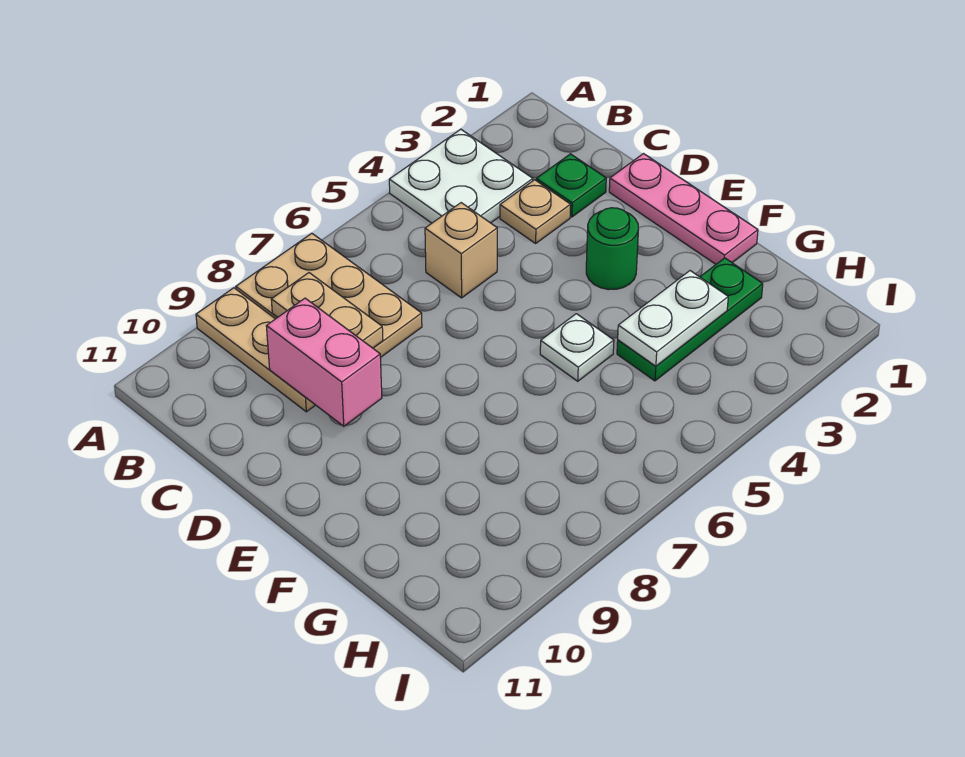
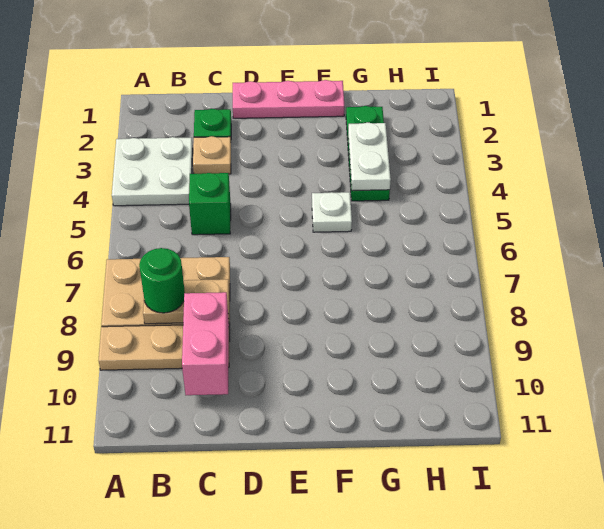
tan 1x1 brick [425,203,497,298] -> green 1x1 brick [189,173,231,235]
pink 1x2 brick [266,298,382,426] -> pink 1x2 brick turned to [182,292,229,395]
green 1x1 round brick [586,208,638,290] -> green 1x1 round brick moved to [139,248,185,313]

